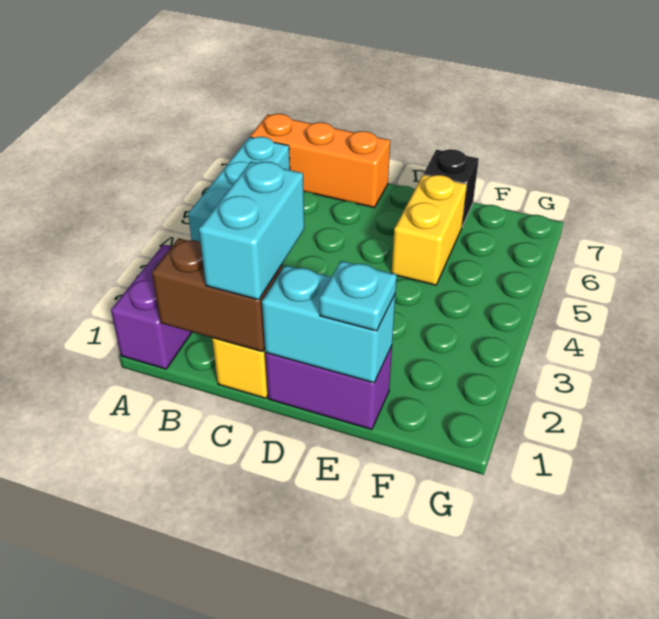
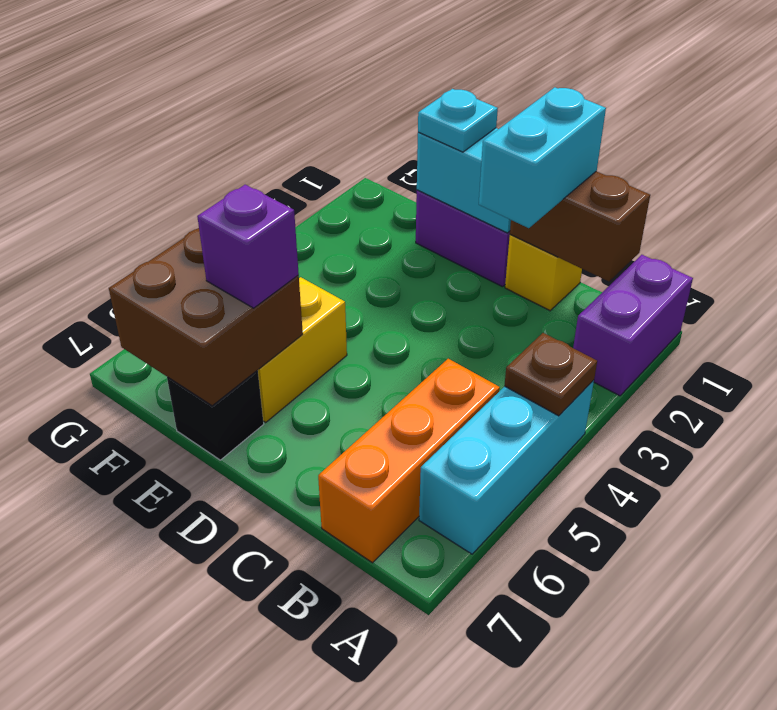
none -> brown 1x1 plate [504,333,597,416]
orange 1x3 brick [250,114,390,208] -> orange 1x3 brick turned to [318,359,500,563]
none -> brown 2x2 brick [109,228,303,406]
none -> purple 1x1 brick [197,185,299,308]

